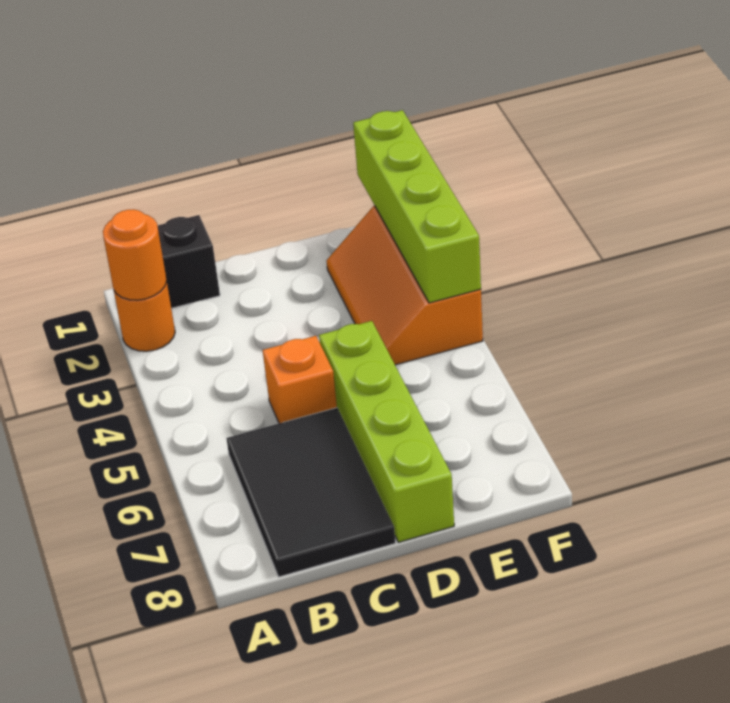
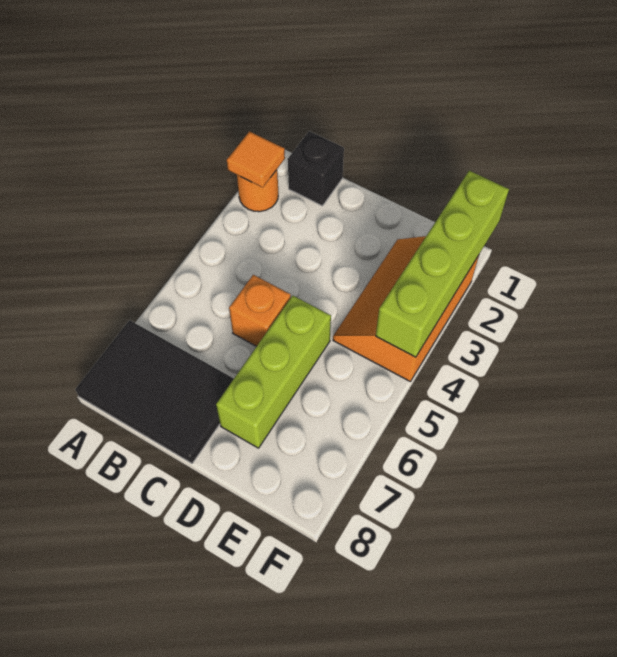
orange 1x1 round brick [103,209,167,300] -> orange 1x1 tile [227,131,285,188]
black 2x3 tile [226,408,395,577] -> black 2x3 tile turned to [75,320,234,463]
lime 1x4 brick [319,321,454,542] -> lime 1x3 brick [216,296,331,448]

